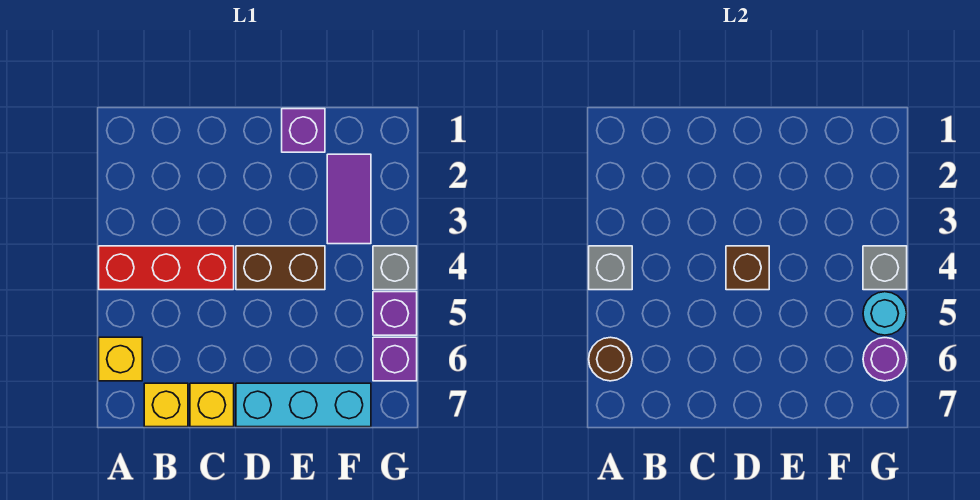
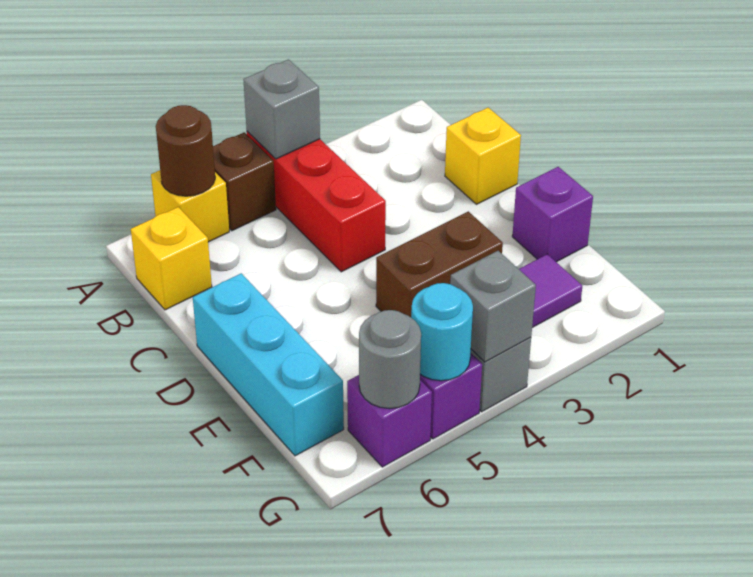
yellow 1x1 brick [190,383,234,427] -> yellow 1x1 brick moved to [445,108,521,204]
brown 1x2 brick [236,246,325,290] -> brown 1x2 brick turned to [376,211,503,317]
brown 1x1 brick [726,246,769,290] -> brown 1x1 brick moved to [213,132,276,231]
purple 1x1 round brick [863,338,907,381] -> grey 1x1 round brick [359,310,421,409]

